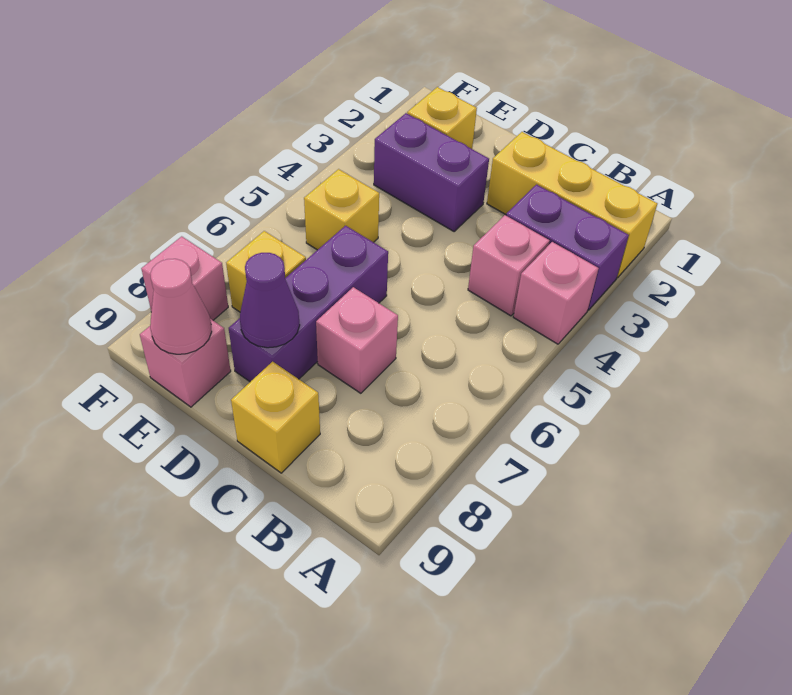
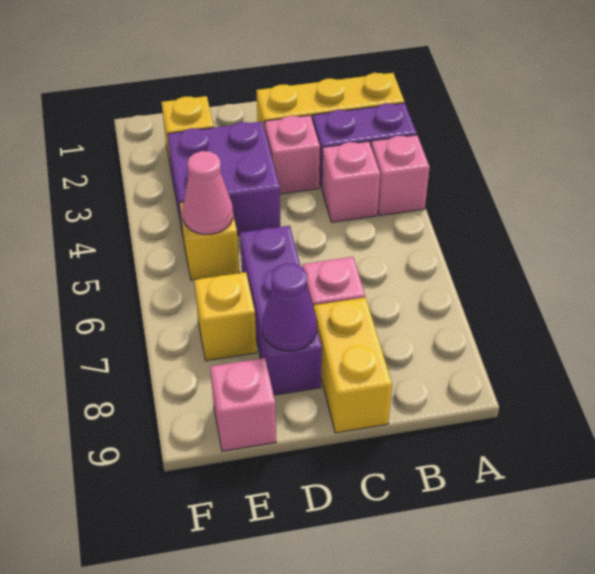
yellow 1x1 brick [231,361,320,473] -> yellow 1x2 brick [314,297,392,433]
purple 1x2 brick [374,113,489,232] -> purple 2x2 brick [167,122,280,240]
pink 1x1 cone [150,259,212,354] -> pink 1x1 cone moved to [182,151,233,234]
pink 1x1 brick [141,236,228,320] -> pink 1x1 brick moved to [265,115,320,194]

